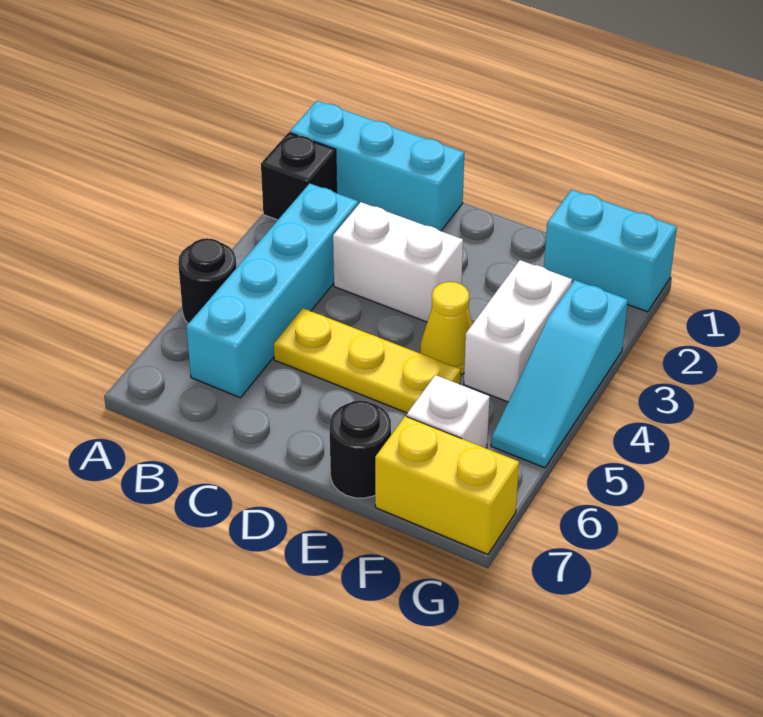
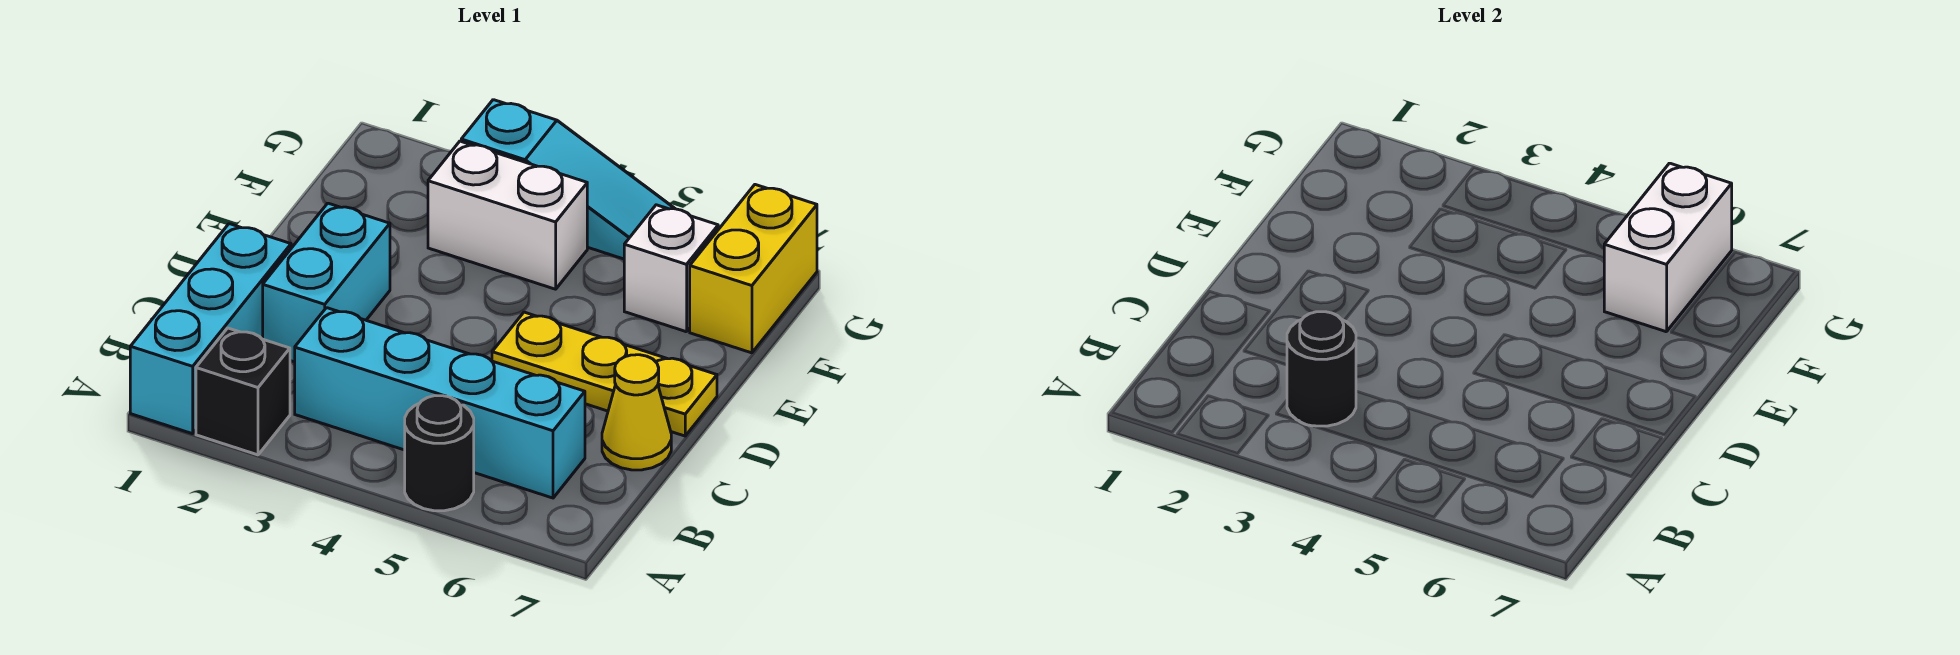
white 1x2 brick [333,202,463,322] -> white 1x2 brick moved to [1604,163,1732,332]
yellow 1x3 plate [274,308,460,413] -> yellow 1x3 plate turned to [492,312,717,436]
yellow 1x1 cone [420,282,472,374] -> yellow 1x1 cone moved to [602,355,671,470]
black 1x1 round brick [329,400,391,498] -> black 1x1 round brick moved to [1287,312,1356,426]
cyan 1x2 brick [544,190,677,312] -> cyan 1x2 brick moved to [263,203,390,362]

